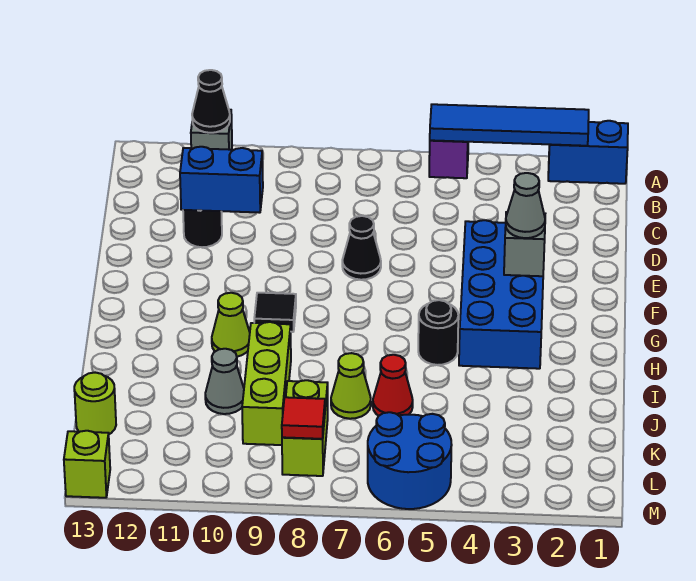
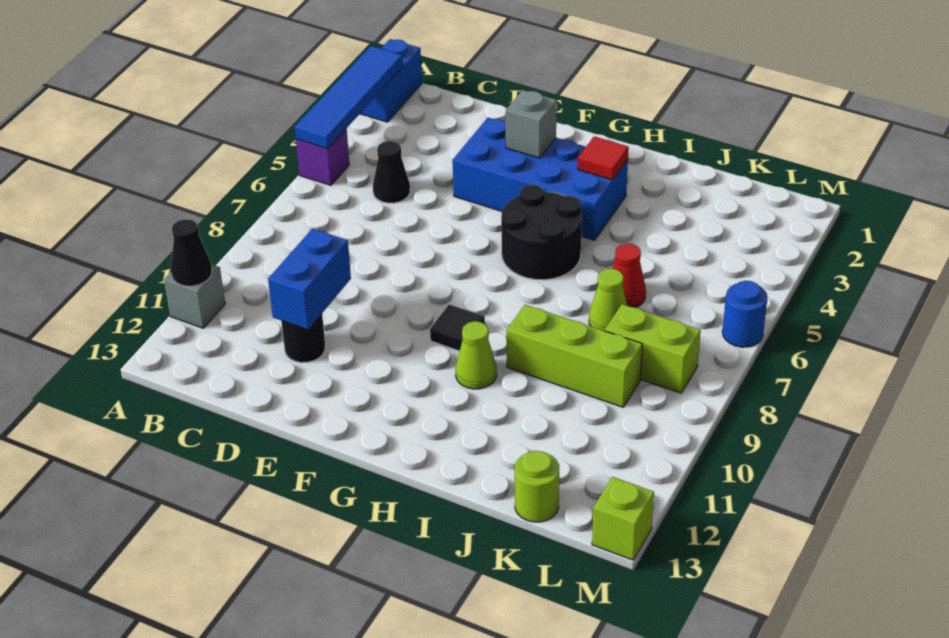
black 1x1 cone [342,216,381,280] -> black 1x1 cone moved to [373,141,410,203]
grey 1x1 cone [506,173,545,238] -> none
black 1x1 round brick [418,300,458,365] -> black 2x2 round brick [501,185,582,280]
grey 1x1 cone [205,349,244,414] -> none
blue 2x2 round brick [368,412,452,509] -> blue 1x1 round brick [722,281,767,347]
red 1x1 tile [282,397,325,439] -> red 1x1 tile moved to [578,136,629,180]

